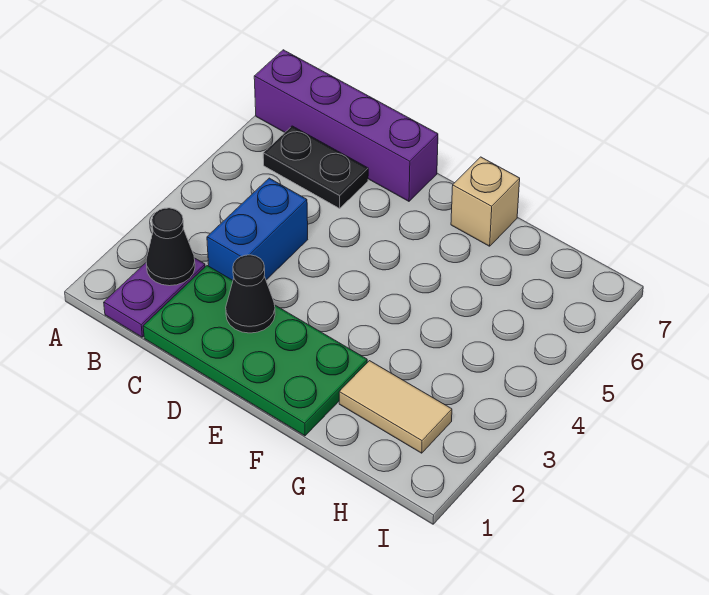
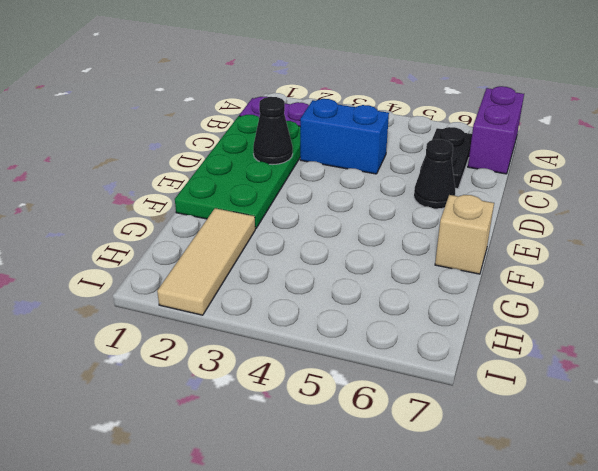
purple 1x4 brick [254,50,438,201] -> purple 1x2 brick [468,86,524,174]
black 1x1 cone [146,208,195,286] -> black 1x1 cone moved to [414,139,455,209]
tan 1x2 tile [339,361,452,453] -> tan 1x3 tile [157,208,255,315]

